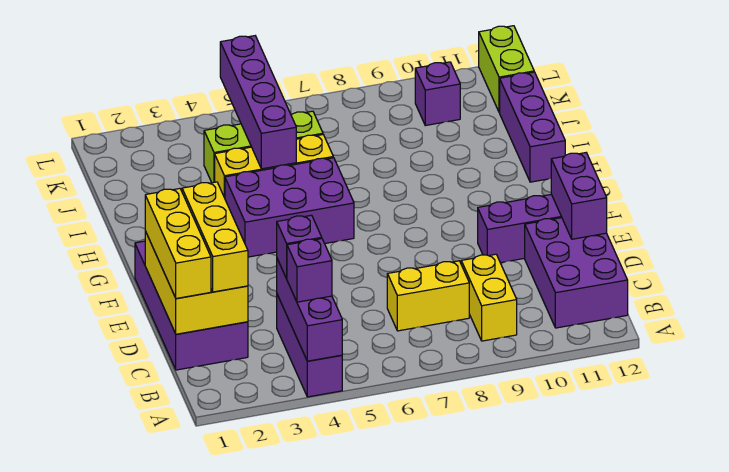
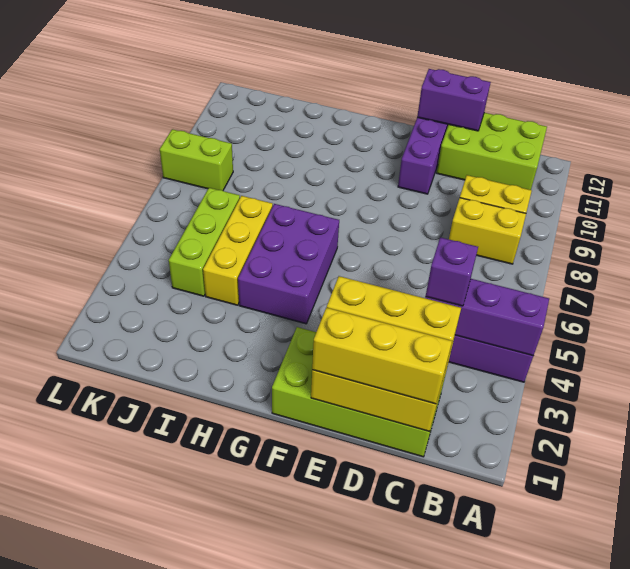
purple 1x1 brick [287,239,332,302] -> none
purple 2x3 brick [525,218,628,328] -> lime 2x3 brick [437,113,547,190]
purple 2x4 brick [135,241,248,370] -> lime 2x4 brick [272,327,446,457]
yellow 1x2 brick [387,261,469,331] -> yellow 1x2 brick turned to [449,198,526,264]
purple 1x3 brick [500,72,565,182] -> none
purple 1x4 brick [220,36,296,169] -> none
purple 1x1 brick [415,62,460,126] -> none
lime 1x2 brick [479,26,534,112] -> lime 1x2 brick moved to [160,129,233,191]

